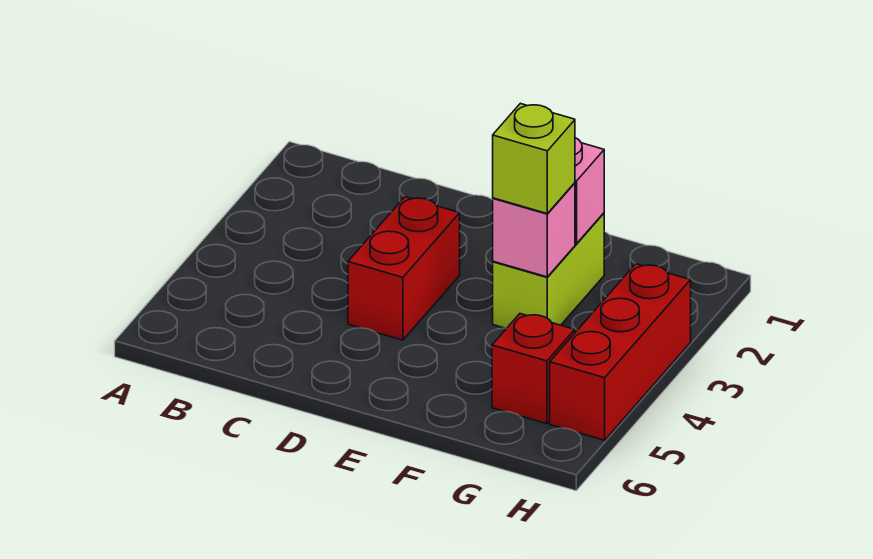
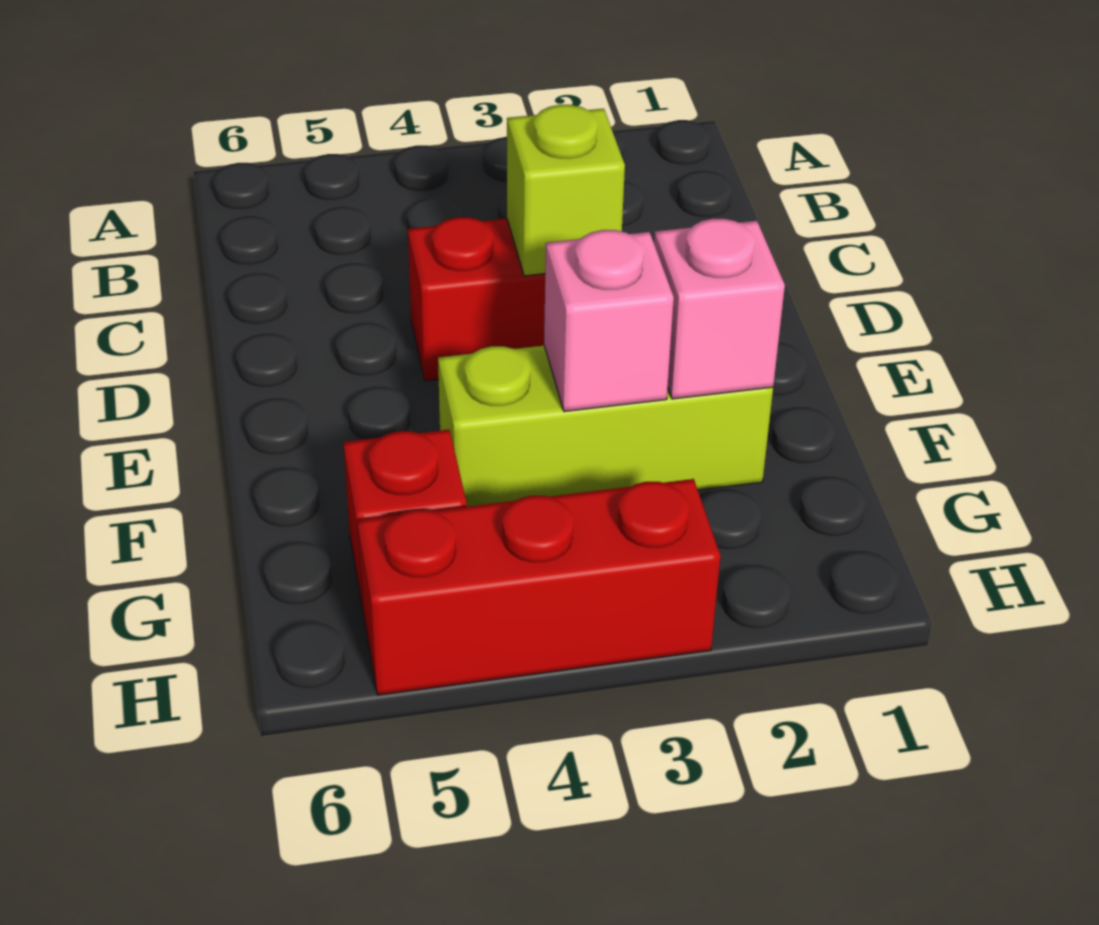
lime 1x2 brick [493,213,604,328] -> lime 1x3 brick [438,346,773,507]
lime 1x1 brick [493,103,575,213] -> lime 1x1 brick moved to [507,105,625,276]

